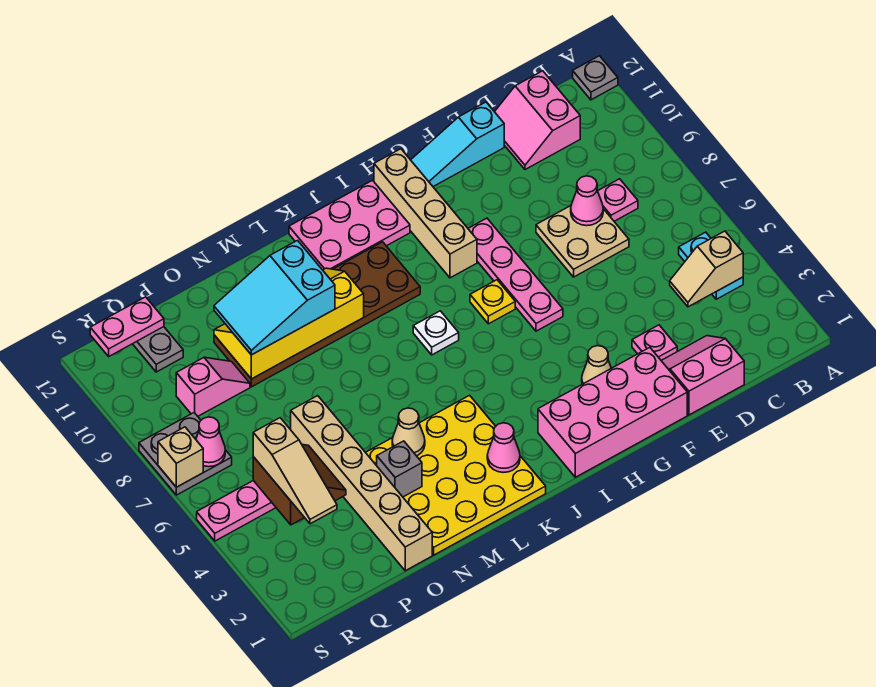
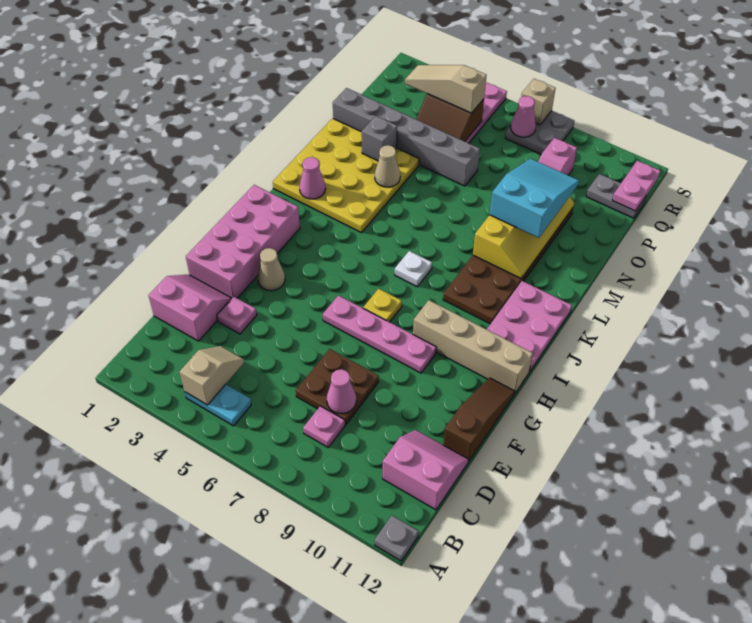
pink 2x2 slope [661,336,744,415] -> pink 2x2 slope turned to [148,275,232,341]
tan 2x2 plate [536,206,629,277] -> brown 2x2 plate [296,349,379,425]
cyan 1x3 slope [411,102,504,187] -> brown 1x3 slope [443,378,515,461]
tan 1x6 brick [291,396,432,571] -> grey 1x6 brick [333,88,480,186]

